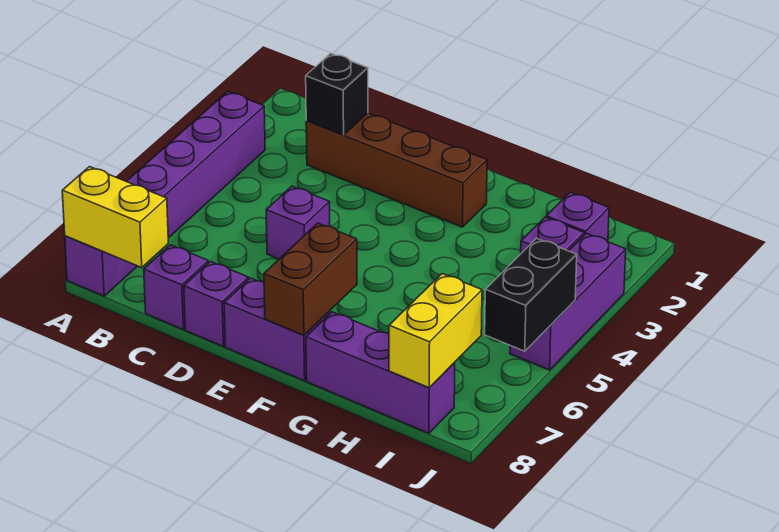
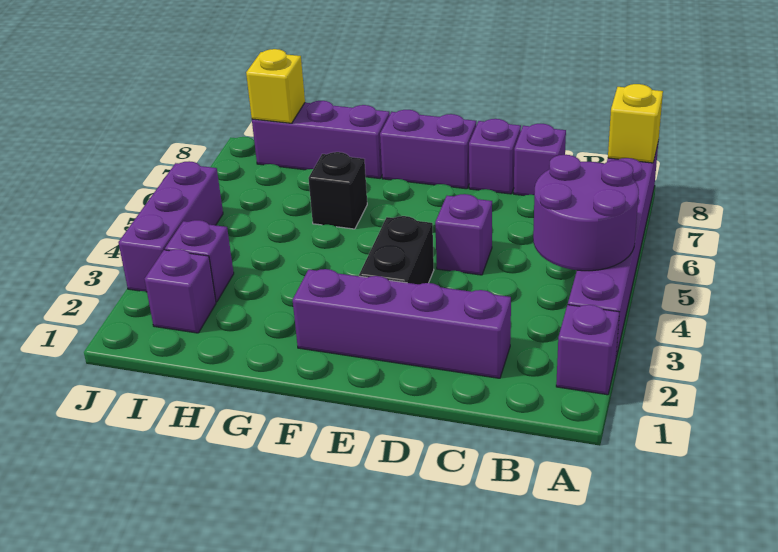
none -> purple 1x1 brick [556,305,619,395]
none -> purple 2x2 round brick [533,155,639,271]
yellow 1x2 brick [62,167,168,268] -> yellow 1x1 brick [608,84,663,163]
brown 1x4 brick [306,113,487,227] -> purple 1x4 brick [293,269,511,378]
black 1x1 brick [306,53,368,135] -> black 1x1 brick moved to [308,152,367,229]
brown 1x2 brick [264,223,357,335] -> none
yellow 1x2 brick [389,274,482,388] -> yellow 1x1 brick [246,49,305,123]
black 1x2 brick [485,238,577,351] -> black 1x2 brick moved to [359,216,434,284]

